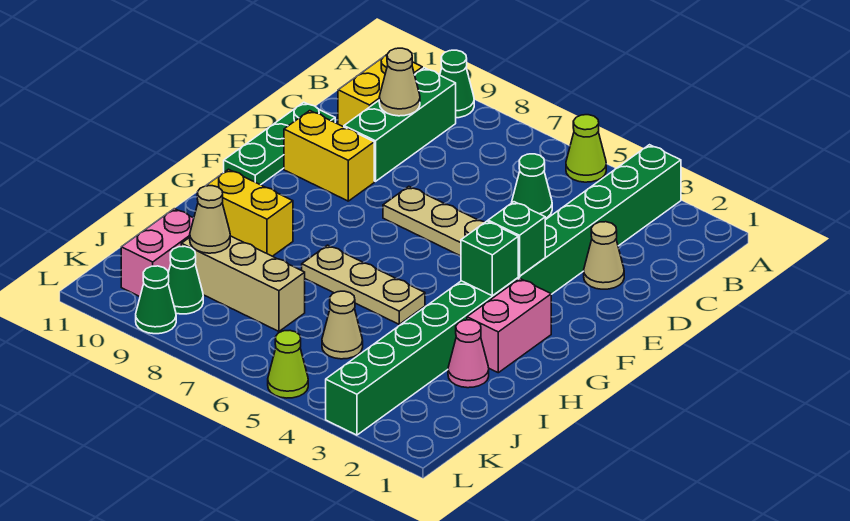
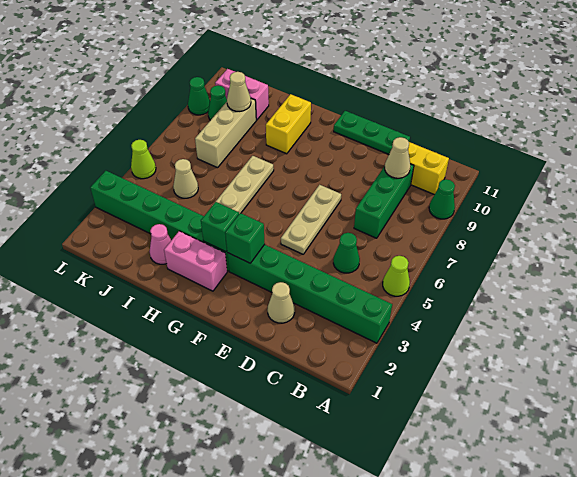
green 1x3 brick [344,68,456,182] -> green 1x3 brick turned to [354,164,414,238]
yellow 1x2 brick [284,111,374,201] -> none

